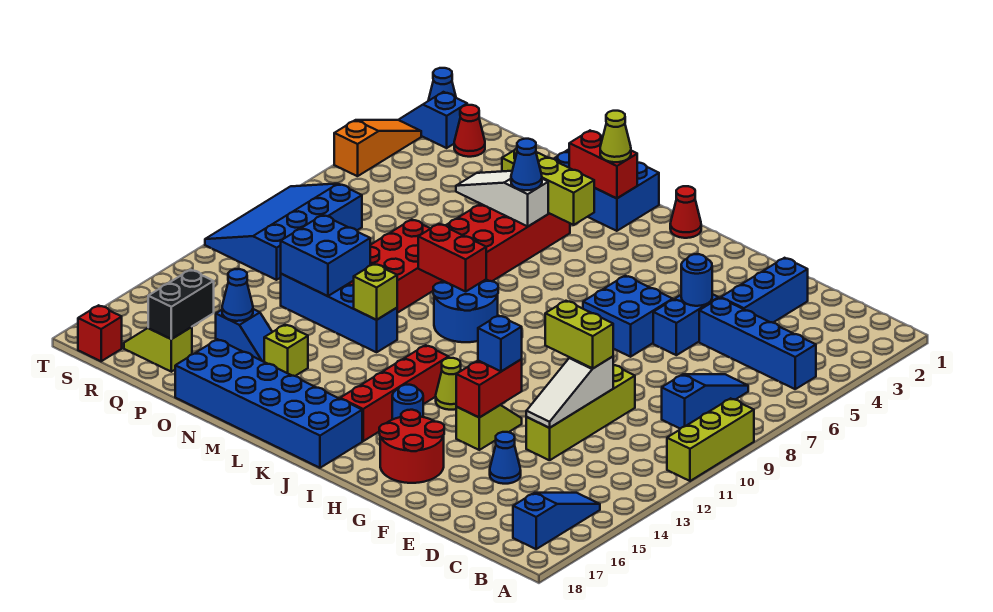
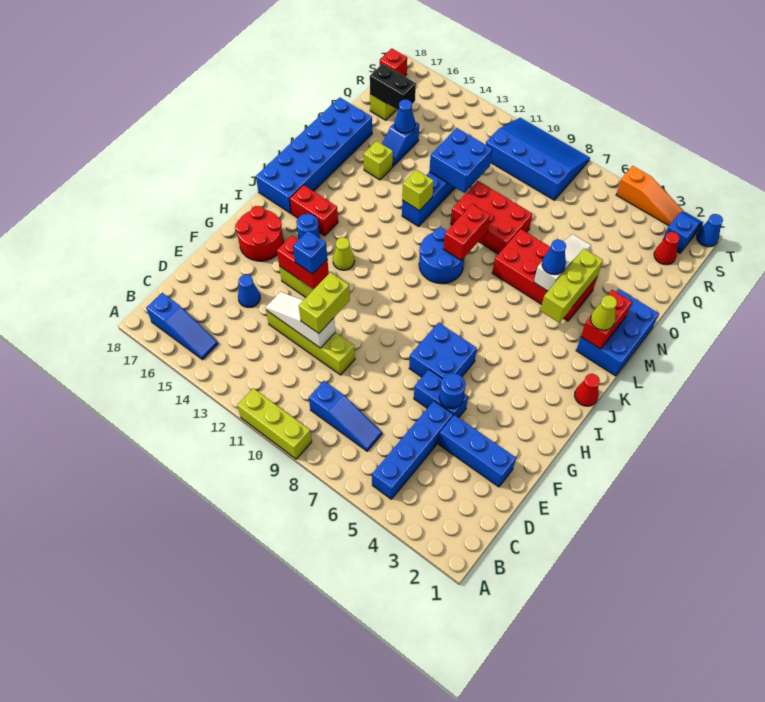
red 1x4 brick [340,345,449,441] -> red 1x2 brick [290,185,338,236]

